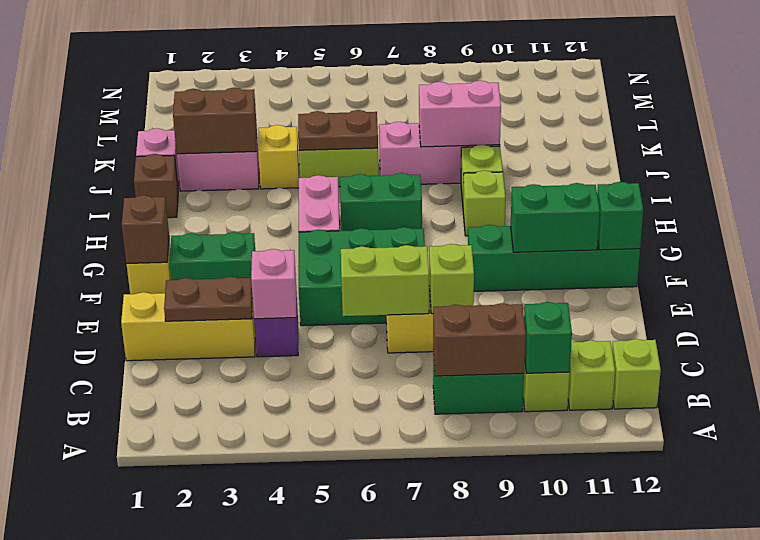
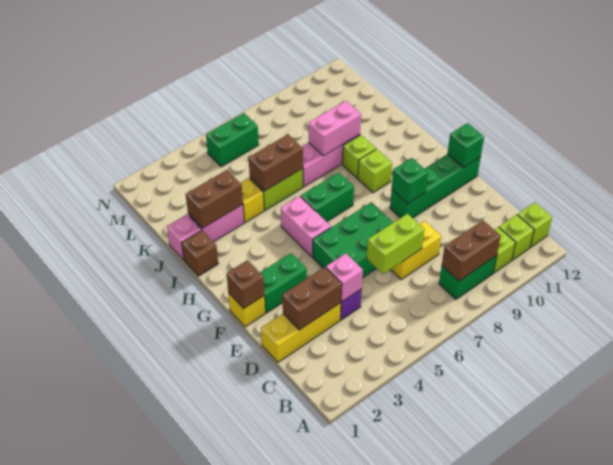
green 1x1 brick [524,302,572,373] -> green 1x1 brick moved to [392,158,428,204]
brown 1x2 plate [164,277,253,321] -> brown 1x2 brick [282,267,342,330]
lime 1x1 brick [429,244,474,314] -> none
green 1x2 brick [511,183,600,252] -> green 1x2 brick moved to [206,113,259,167]
brown 1x2 plate [298,110,378,150] -> brown 1x2 brick [249,135,303,191]

